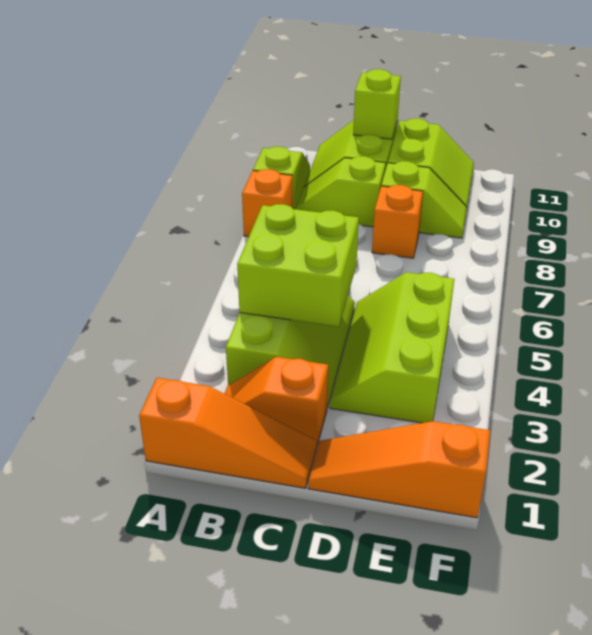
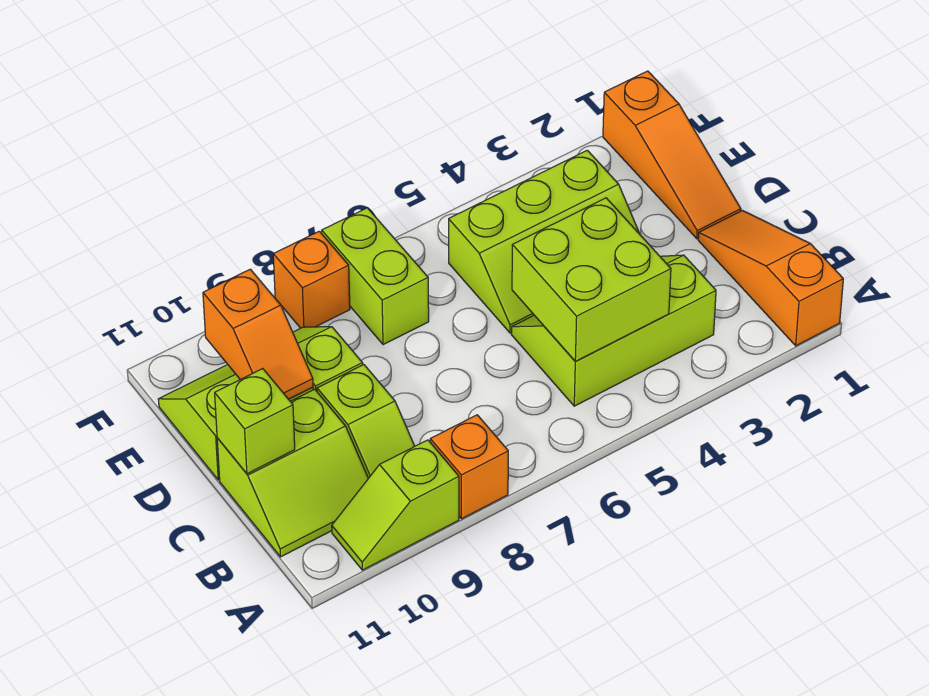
orange 1x2 slope [225,357,328,445] -> orange 1x2 slope moved to [203,269,313,399]
orange 1x1 brick [372,185,423,258] -> orange 1x1 brick moved to [273,231,350,328]
none -> lime 1x2 brick [322,208,429,345]

